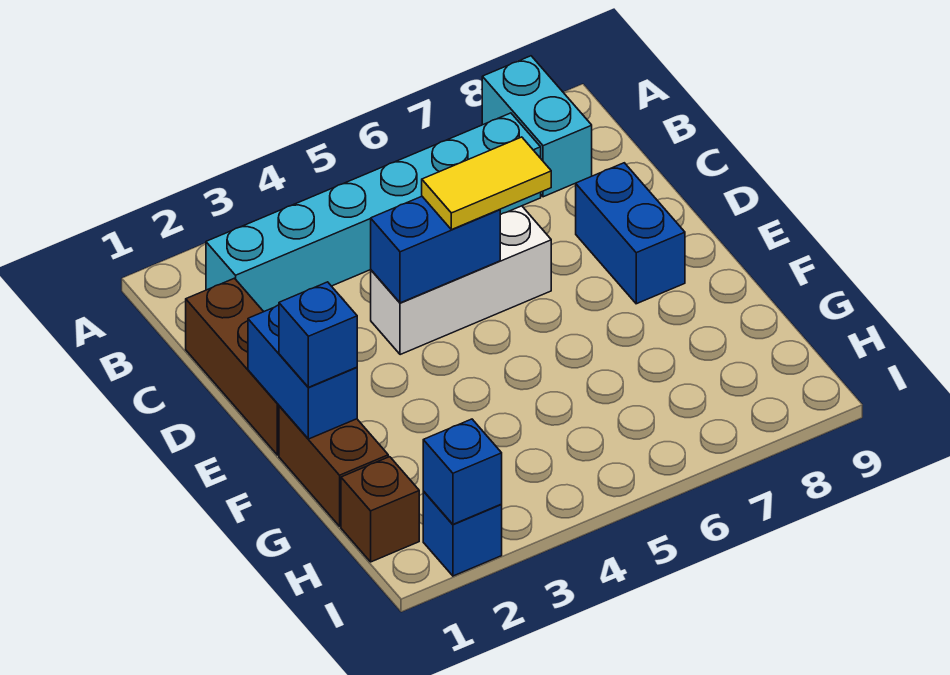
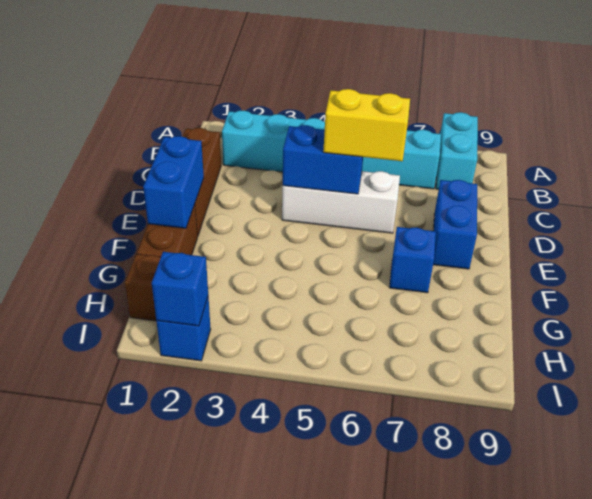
yellow 1x2 tile [422,137,551,230] -> yellow 1x2 brick [323,89,410,161]
blue 1x1 brick [279,282,357,387] -> blue 1x1 brick moved to [389,227,436,293]

